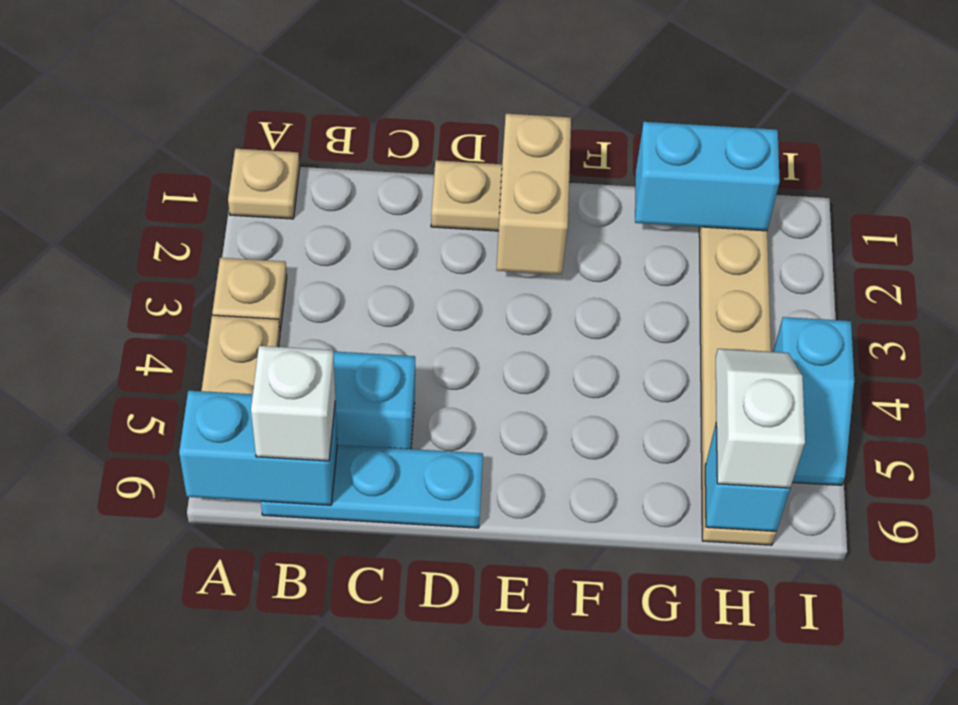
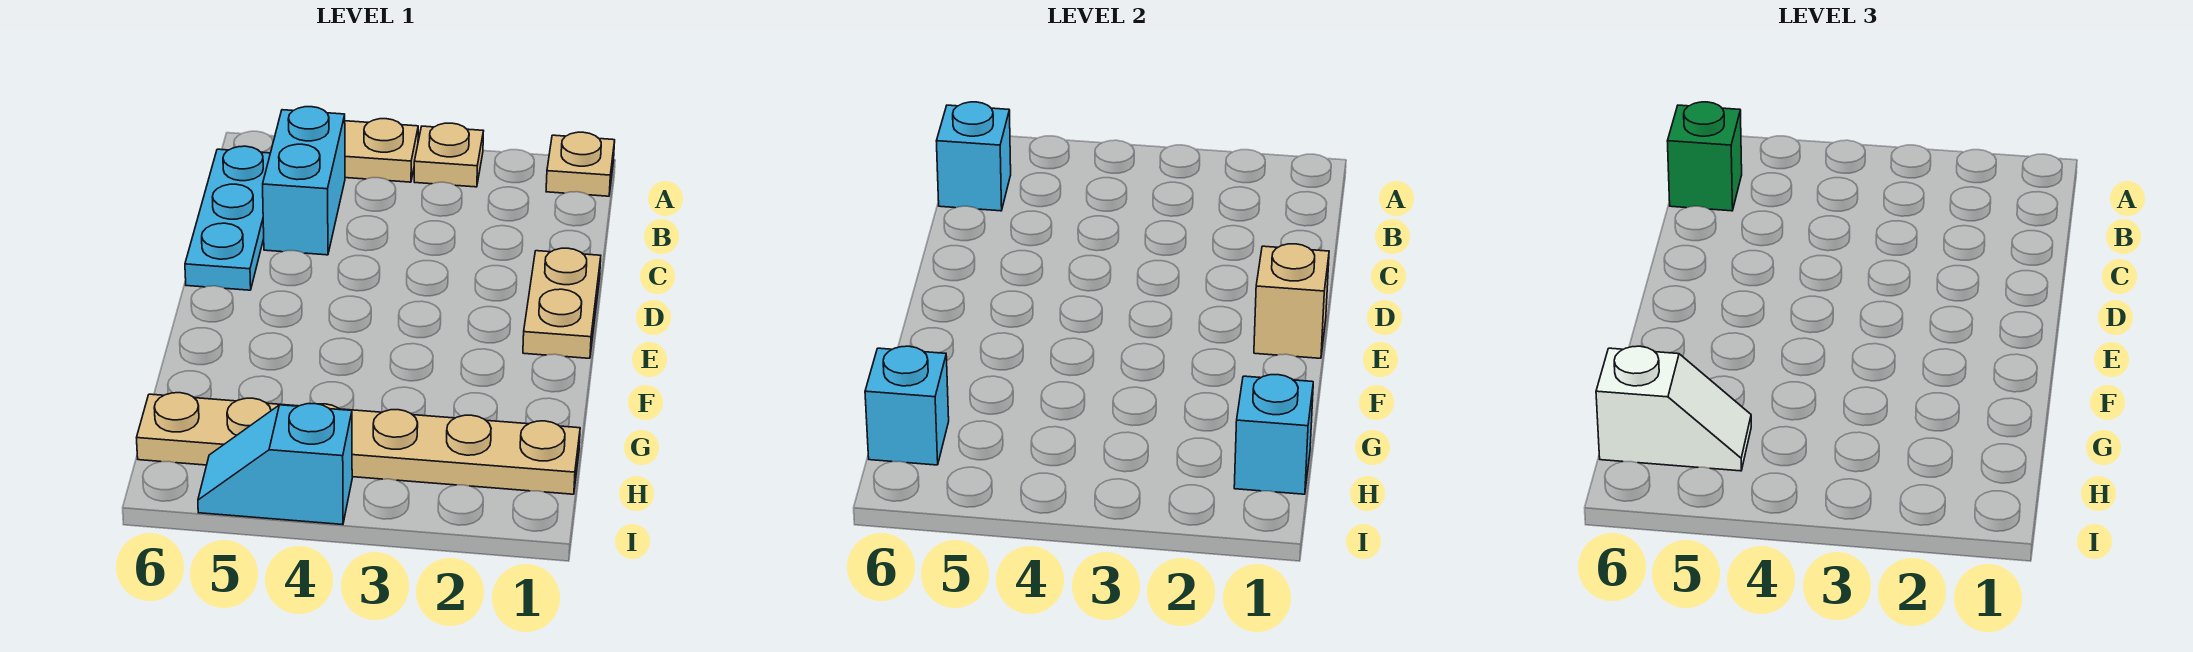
cyan 1x2 brick [179,391,337,505] -> cyan 1x1 brick [936,102,1011,211]
white 1x1 brick [251,346,335,461] -> green 1x1 brick [1667,102,1742,211]
tan 1x2 brick [496,114,571,275] -> tan 1x1 brick [1254,244,1329,358]
cyan 1x2 brick [635,122,780,231] -> cyan 1x1 brick [1234,375,1313,494]

